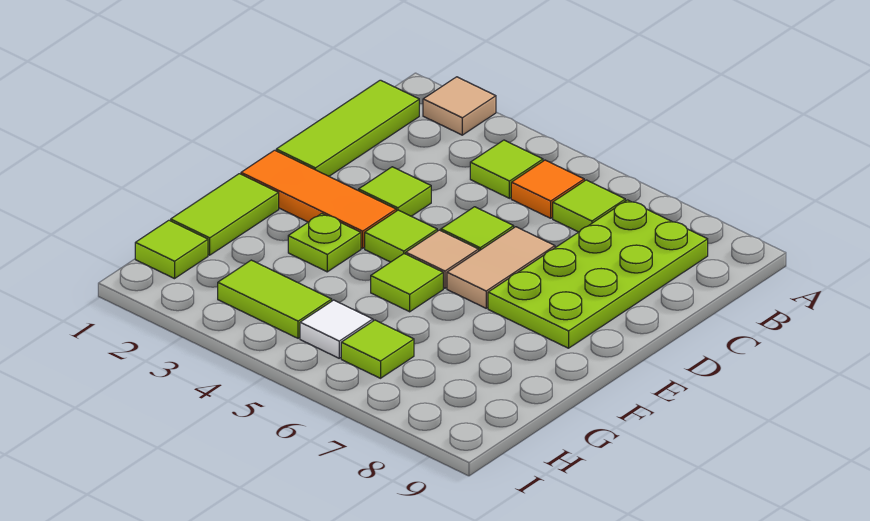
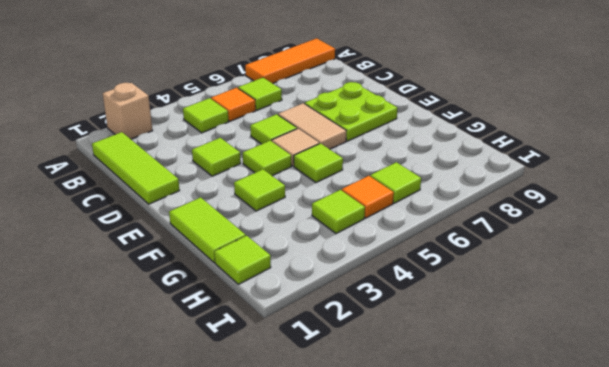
tan 1x1 tile [423,77,496,135] -> tan 1x1 brick [102,83,153,139]
lime 2x4 plate [488,200,708,348] -> lime 2x2 plate [305,82,398,141]
orange 1x3 tile [241,150,396,248] -> orange 1x3 tile moved to [245,38,335,84]
lime 1x1 plate [288,214,361,272] -> lime 1x1 tile [234,169,285,211]
lime 1x2 tile [218,260,332,338] -> lime 1x1 tile [312,190,365,234]
white 1x1 tile [300,300,373,358] -> orange 1x1 tile [342,176,394,218]

